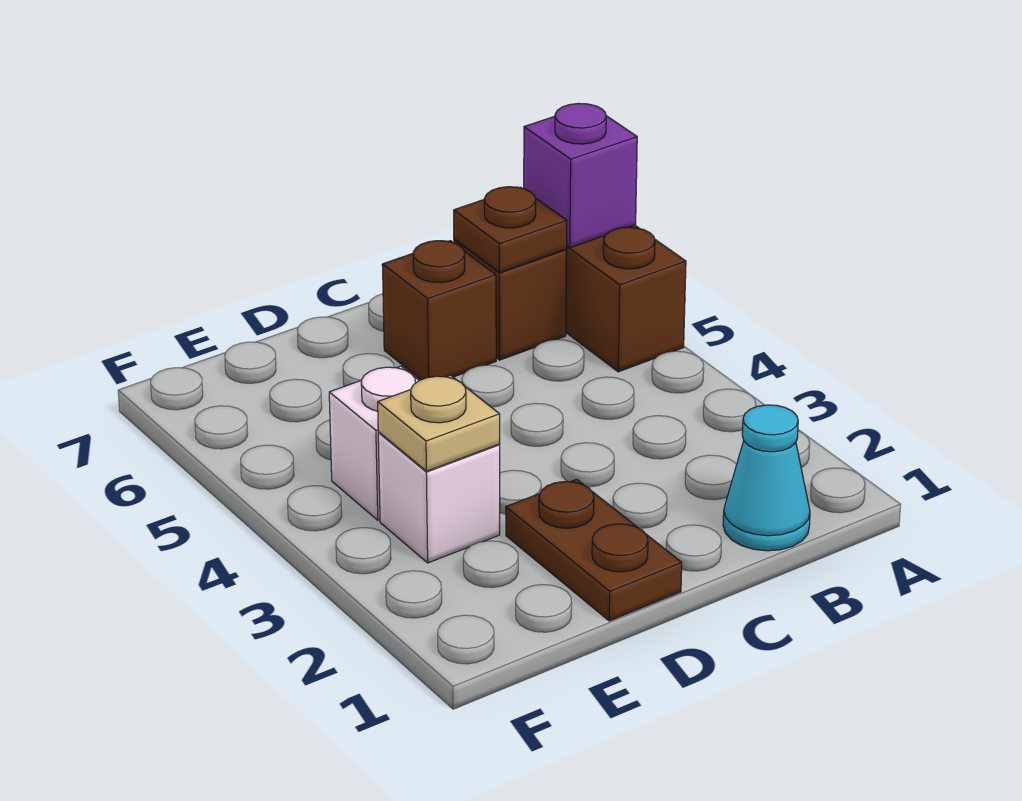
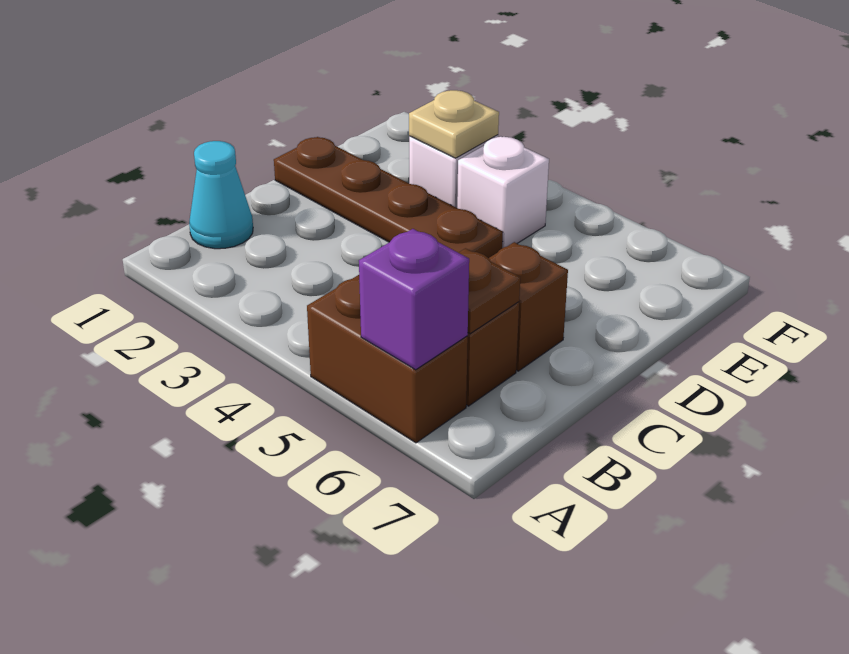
brown 1x2 plate [506,479,682,621] -> brown 1x4 plate [274,137,503,258]

